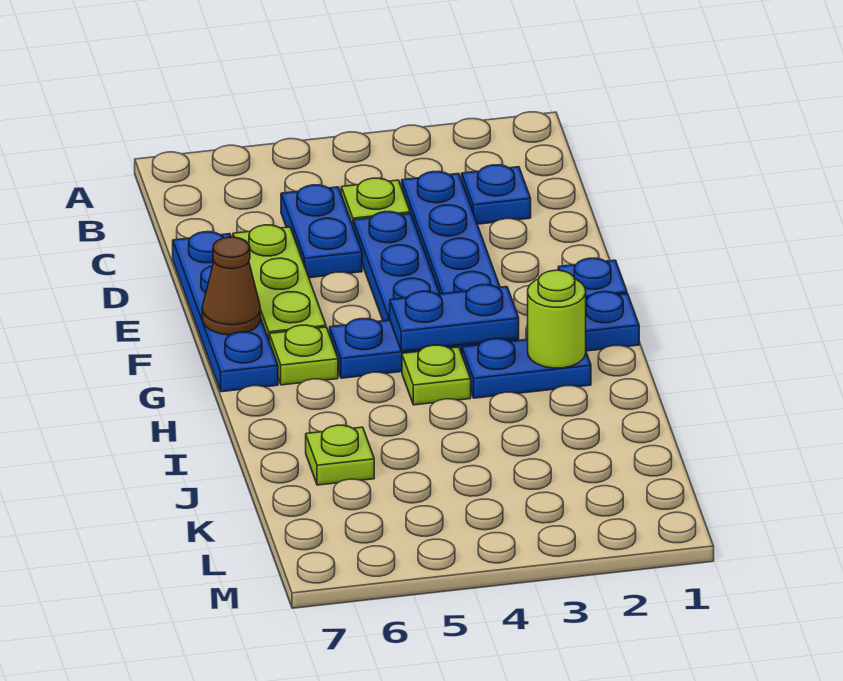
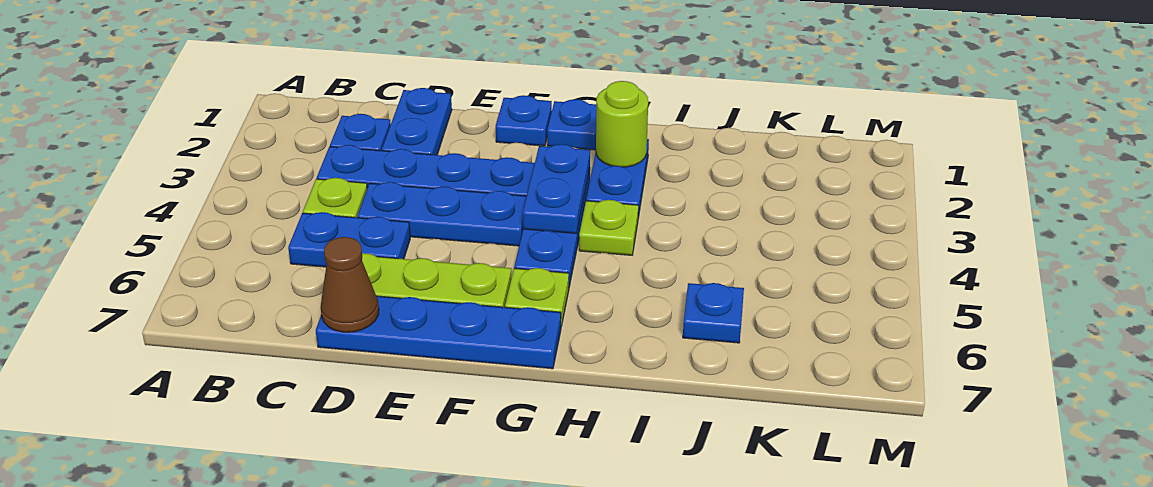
none -> blue 1x2 plate [382,88,452,155]
brown 1x1 cone [202,237,260,335] -> brown 1x1 cone moved to [321,237,379,332]
lime 1x1 plate [306,425,374,485] -> blue 1x1 plate [683,283,744,343]

